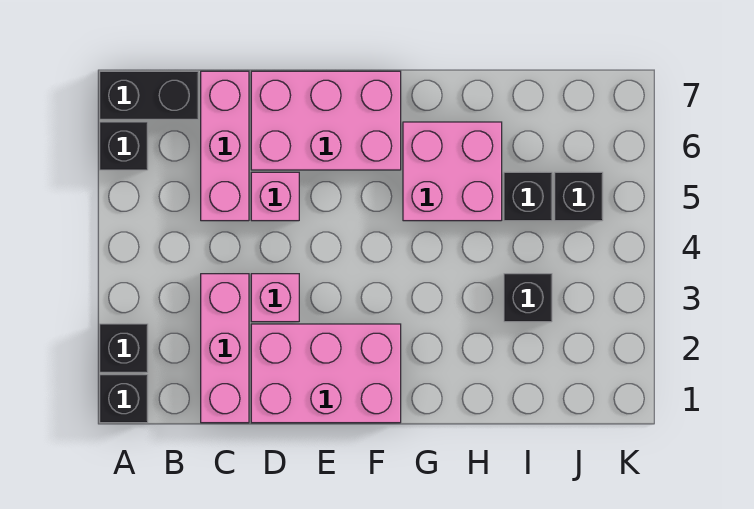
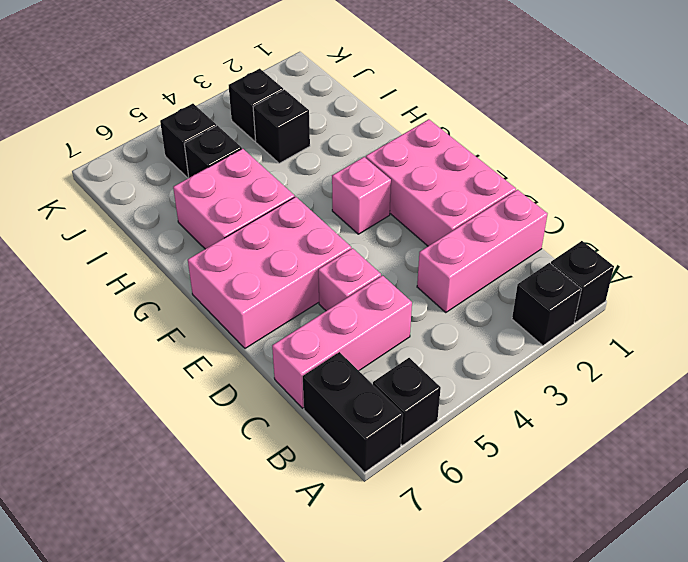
pink 1x1 brick [251,274,299,322] -> pink 1x1 brick moved to [332,157,391,234]
pink 2x3 brick [251,71,401,170] -> pink 2x3 brick turned to [188,197,351,348]
none -> black 1x1 brick [229,69,283,141]

